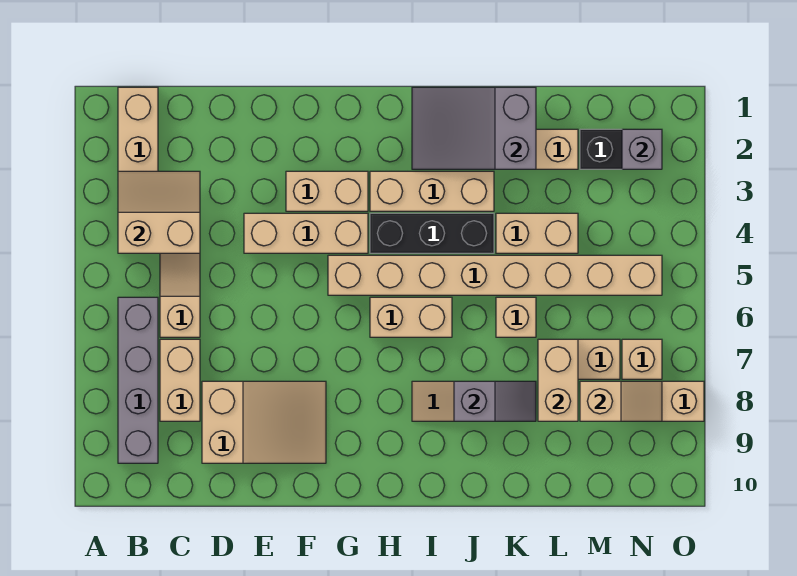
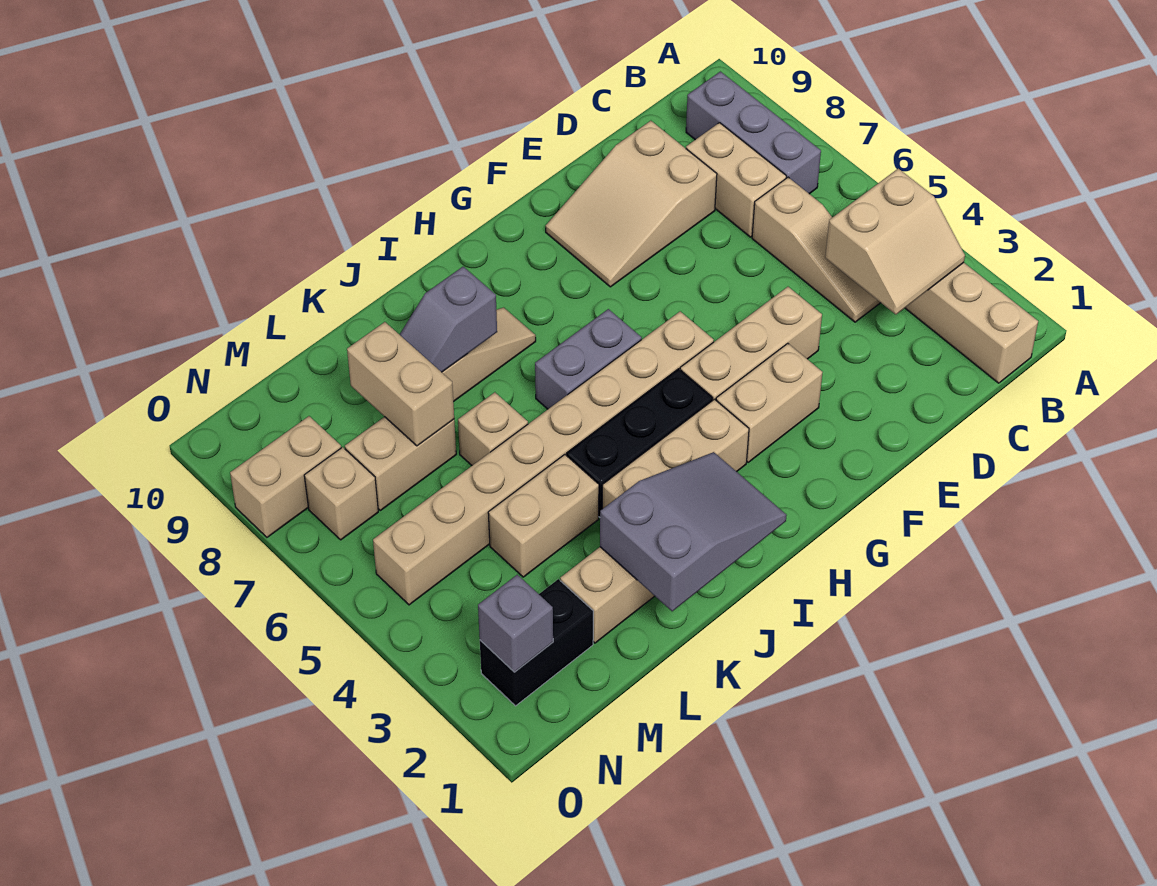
grey 1x4 brick [118,297,158,463] -> grey 1x3 brick [686,72,821,194]
tan 1x2 brick [370,297,452,337] -> grey 1x2 brick [535,309,642,409]
tan 1x2 slope [580,381,662,421] -> none

